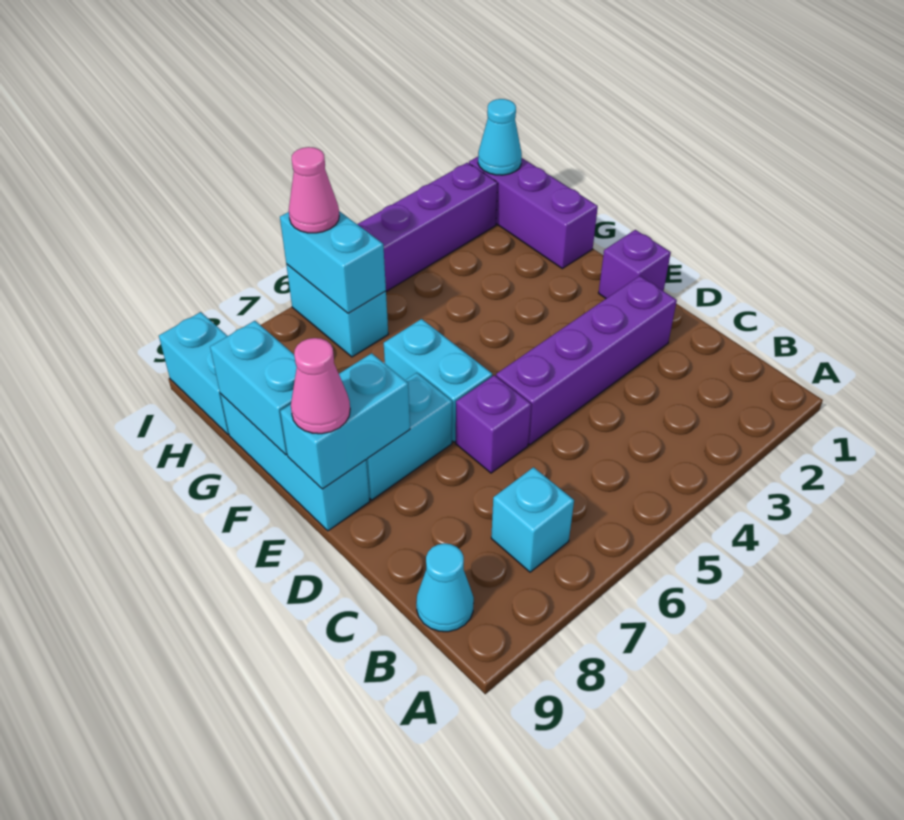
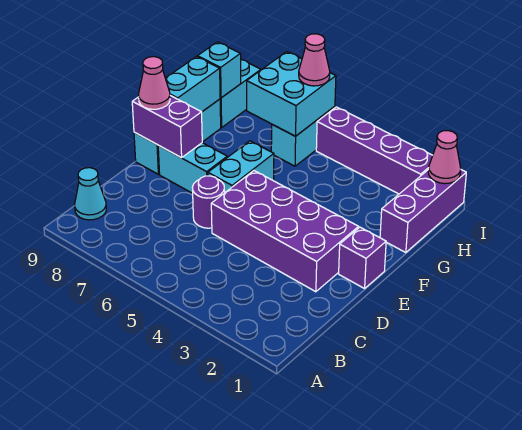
cyan 1x1 brick [491,467,574,572] -> cyan 1x1 brick moved to [197,42,241,98]
purple 1x4 brick [496,276,677,445] -> purple 2x4 brick [211,171,359,292]
purple 1x1 brick [456,375,531,473] -> purple 1x1 round brick [192,176,225,228]
cyan 1x2 brick [280,353,410,489] -> purple 1x2 brick [132,96,202,158]
cyan 1x2 brick [280,211,386,313] -> cyan 2x2 brick [247,52,336,136]
cyan 1x1 cone [478,99,522,175] -> pink 1x1 cone [428,131,461,184]

